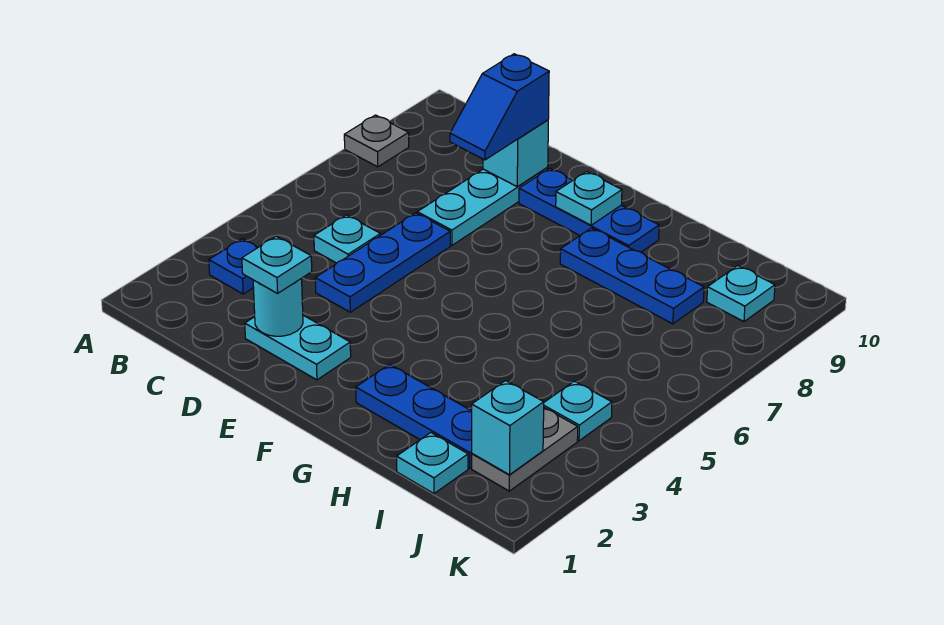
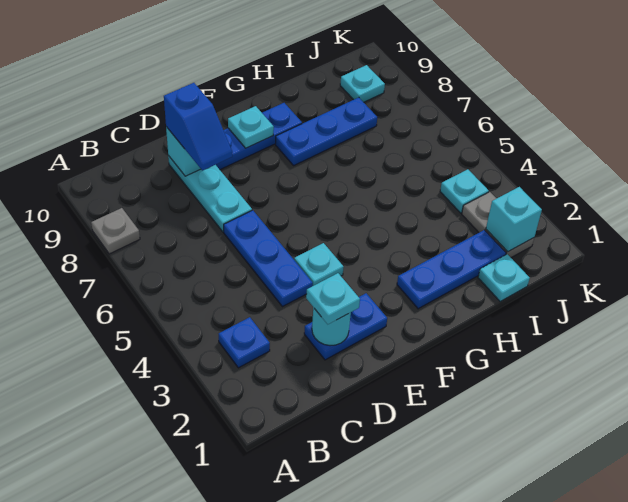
cyan 1x1 plate [314,215,380,263] -> cyan 1x1 plate moved to [294,243,343,286]
cyan 1x2 plate [245,315,351,380] -> blue 1x2 plate [304,293,387,360]

